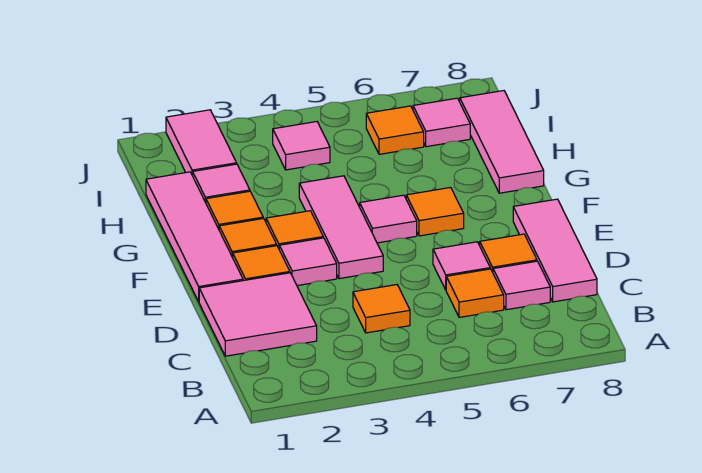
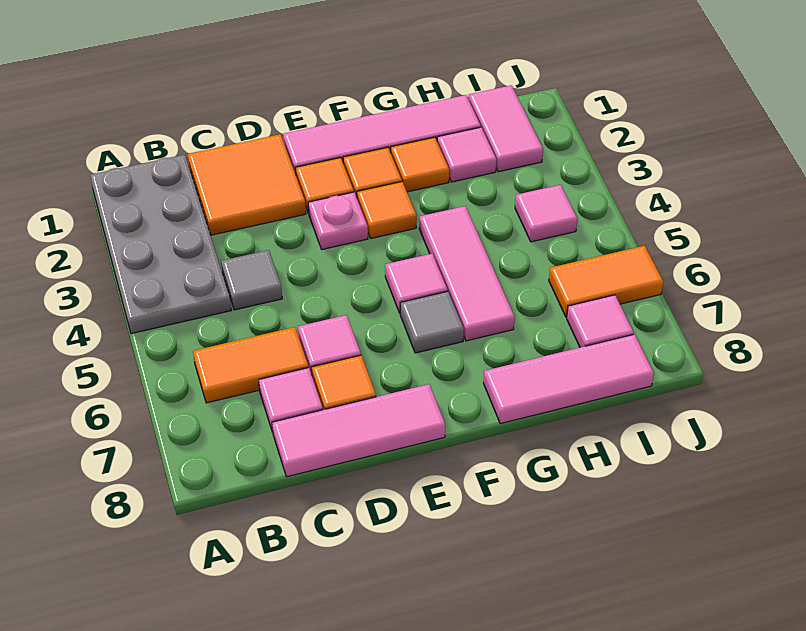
none -> grey 2x4 plate [90,155,231,334]
pink 2x2 tile [199,273,317,356] -> orange 2x2 tile [188,134,306,235]
orange 1x1 tile [353,285,410,333] -> grey 1x1 tile [221,250,282,310]
orange 1x1 tile [446,269,504,317] -> orange 1x2 tile [193,327,308,403]
pink 1x1 tile [279,238,337,286] -> pink 1x1 plate [308,192,368,249]
pink 1x3 tile [299,176,383,279] -> pink 1x3 tile turned to [419,206,515,341]
orange 1x1 tile [406,187,464,236] -> grey 1x1 tile [400,292,464,353]
pink 1x2 tile [166,110,237,176] -> pink 1x2 tile turned to [468,85,543,172]
orange 1x1 tile [366,106,424,154] -> orange 1x2 tile [549,246,663,317]

